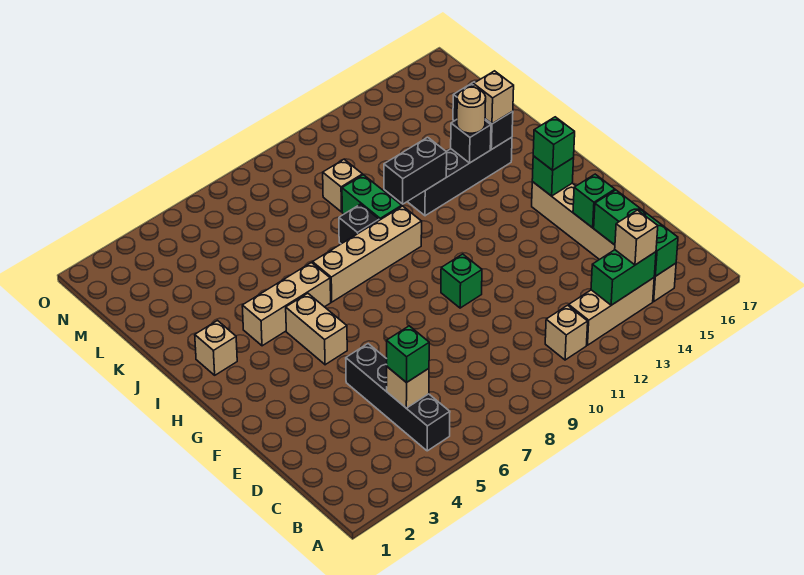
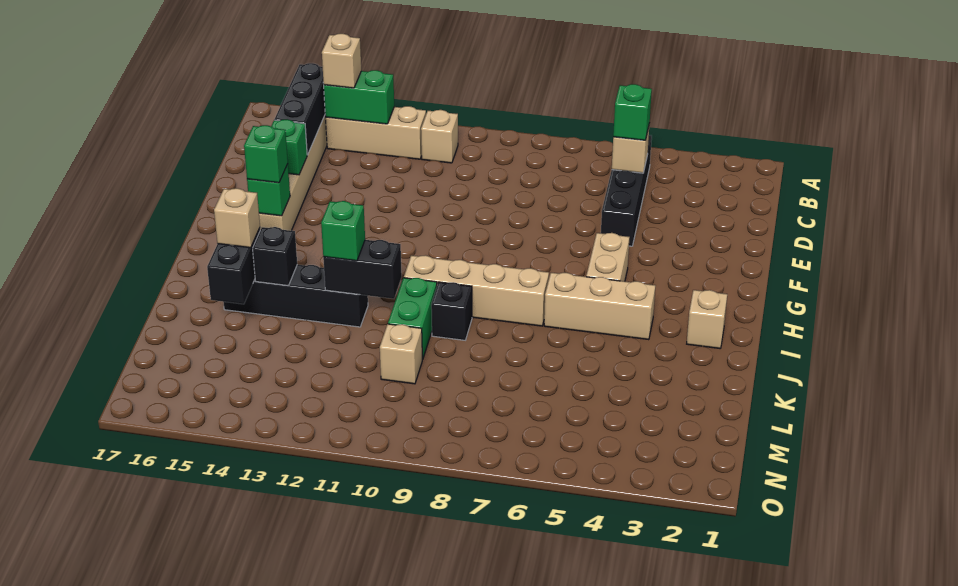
green 1x3 brick [594,190,678,276] -> black 1x3 brick [274,63,325,155]
green 1x1 brick [441,254,482,308] -> green 1x1 brick moved to [321,201,365,261]
tan 1x1 round brick [457,87,486,133] -> none

